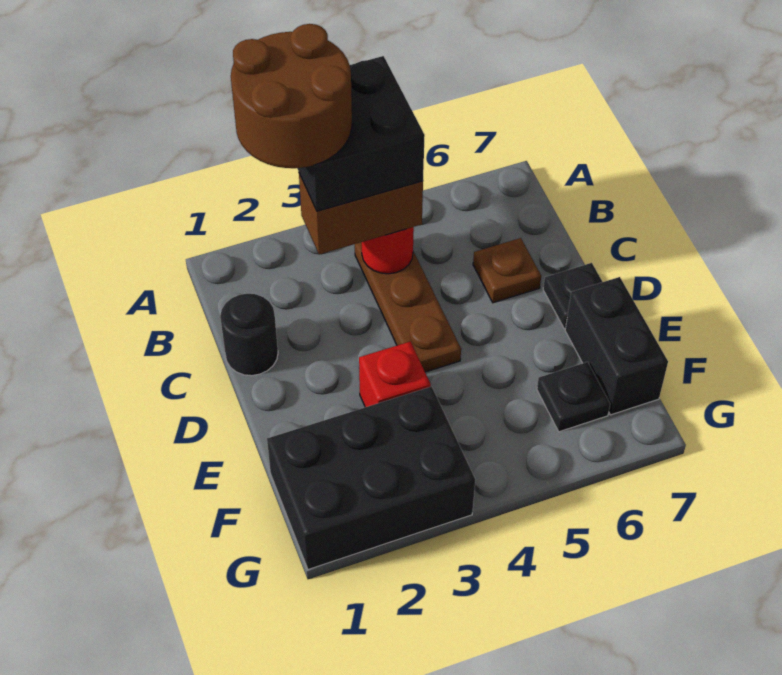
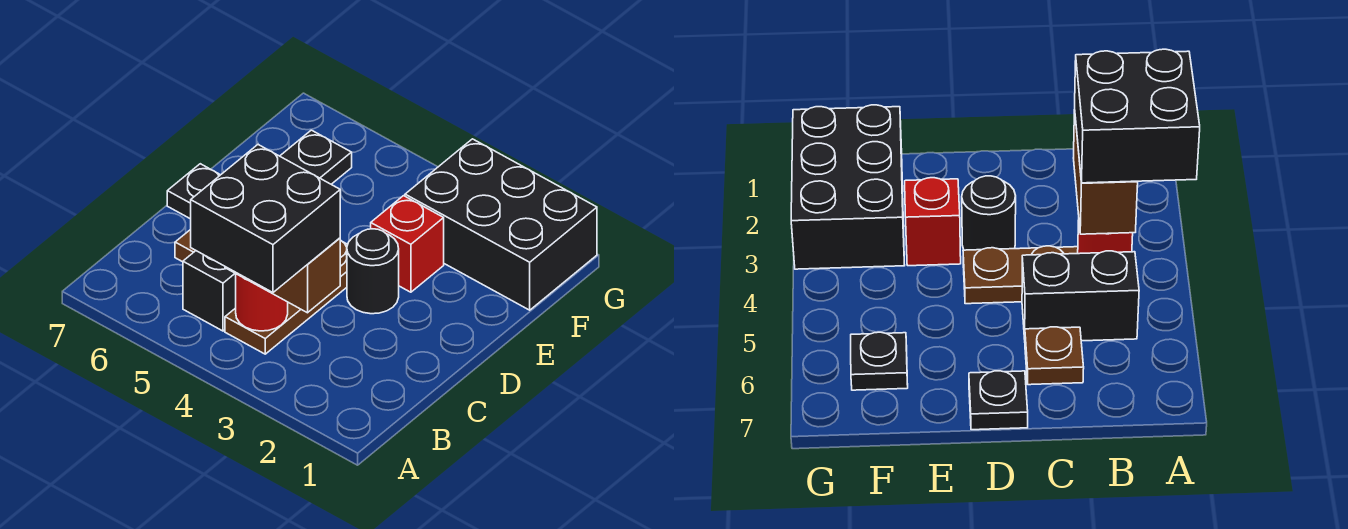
brown 2x2 round brick [231,24,352,168] -> none
black 1x1 round brick [220,294,278,376] -> black 1x1 round brick moved to [347,229,399,314]
black 1x2 brick [565,277,668,415] -> black 1x2 brick moved to [183,251,236,331]

